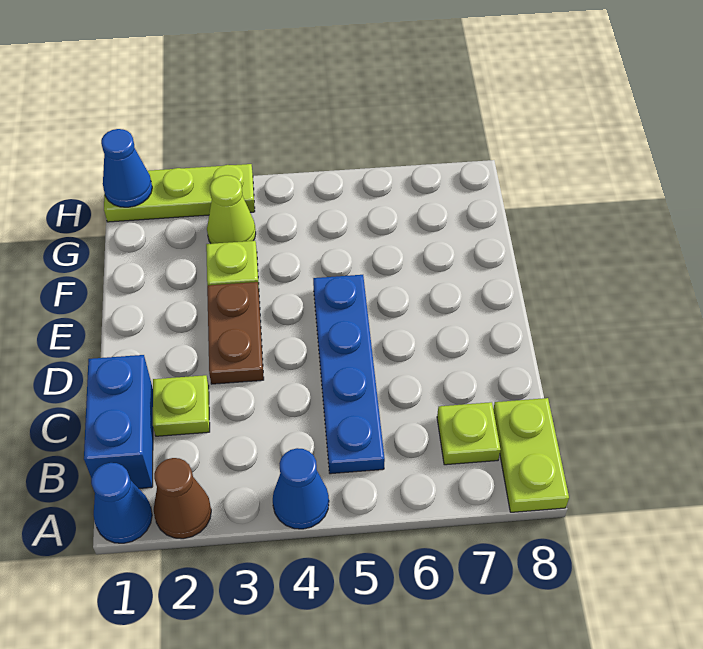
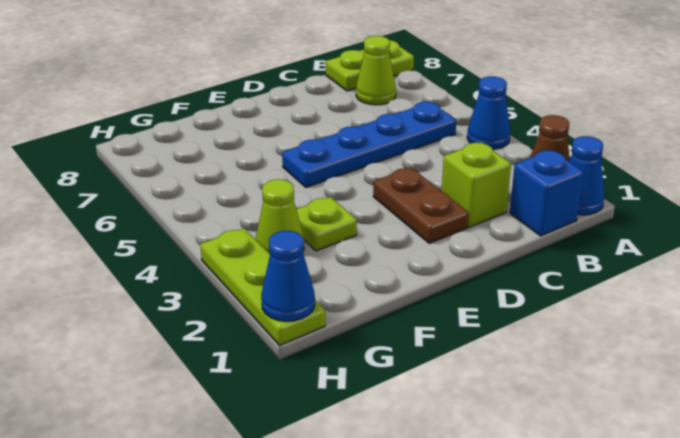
blue 1x2 brick [84,355,153,488] -> blue 1x1 brick [510,150,584,236]
lime 1x1 plate [437,402,501,465] -> lime 1x1 cone [356,36,396,105]
lime 1x1 plate [153,375,210,436] -> lime 1x1 brick [442,143,511,227]
brown 1x2 plate [207,282,264,384] -> brown 1x2 plate turned to [373,168,469,243]

